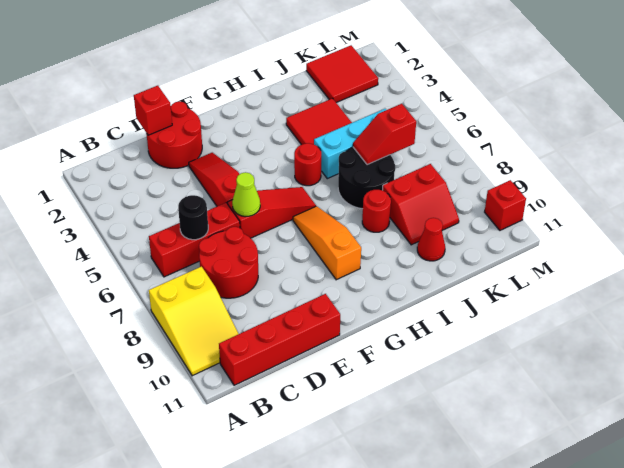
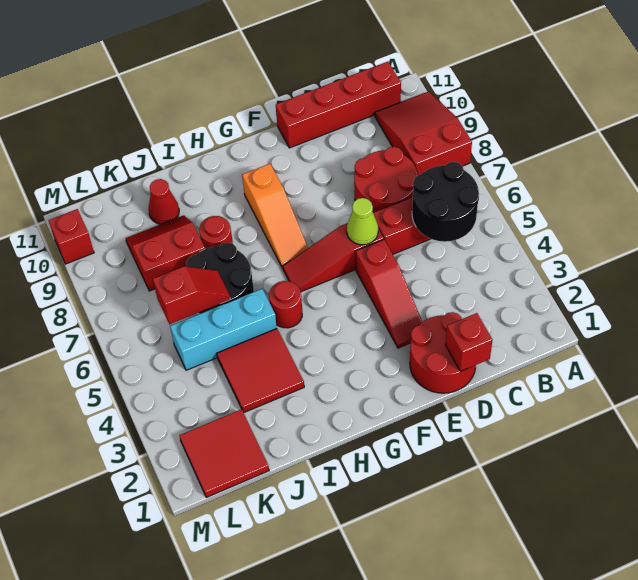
yellow 2x3 slope [149,267,238,376] -> red 2x3 slope [375,91,472,175]
black 1x1 round brick [178,195,208,240] -> black 2x2 round brick [412,162,479,242]

